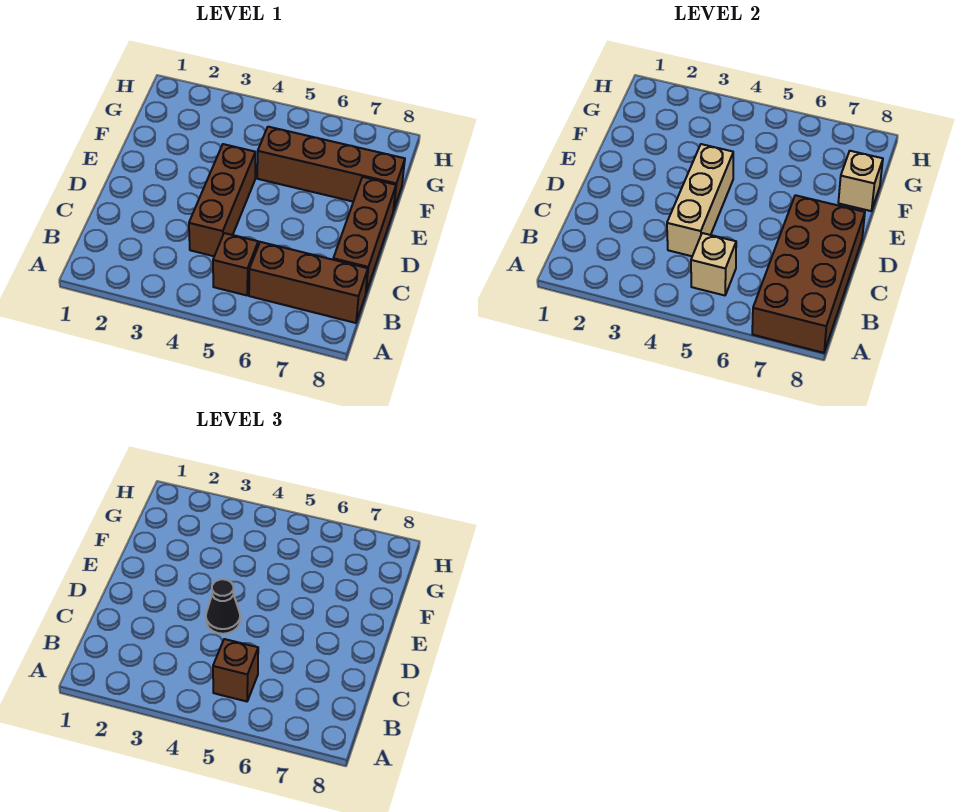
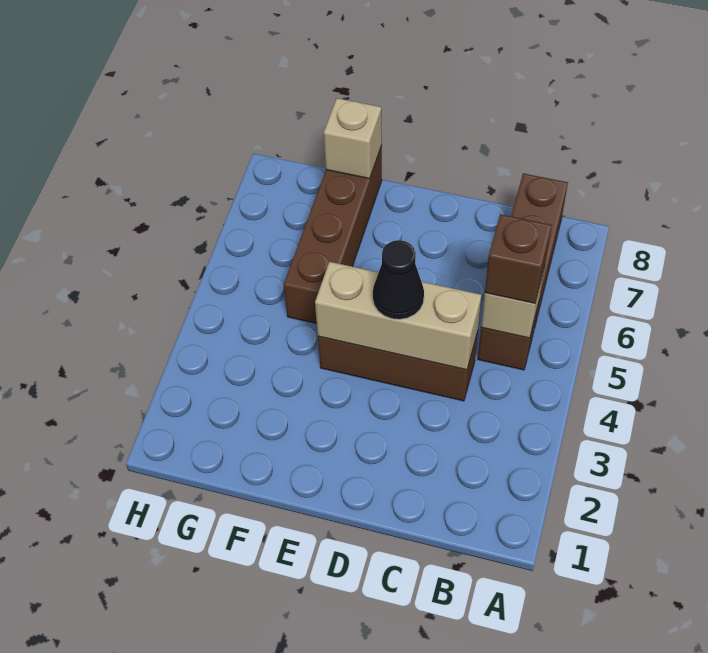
brown 2x4 brick [752,195,865,353] -> none
brown 1x3 brick [333,177,396,292] -> none

